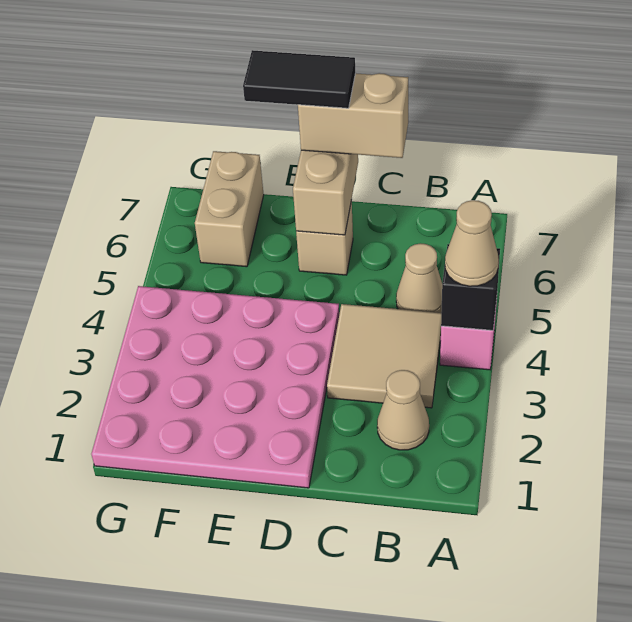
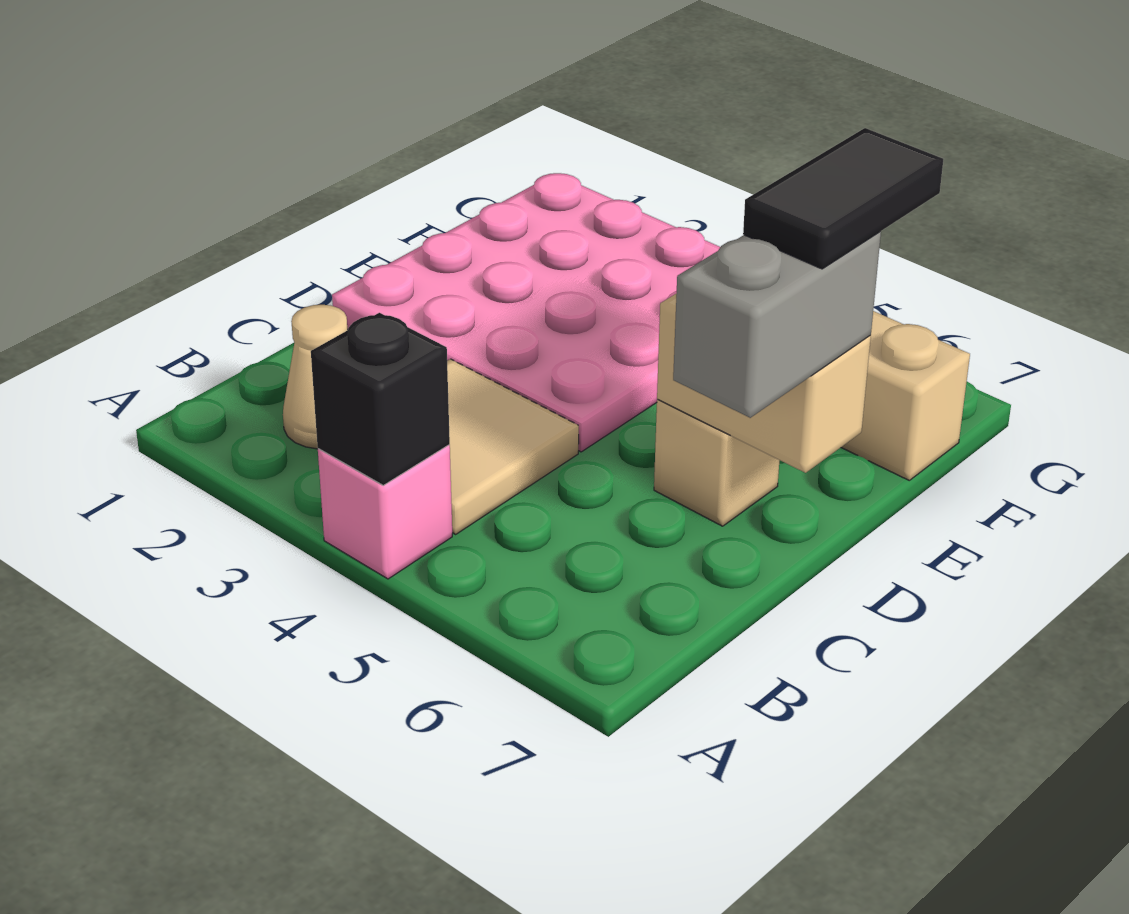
tan 1x1 cone [445,200,499,286] -> none
tan 1x1 cone [396,243,442,313] -> none
tan 1x2 brick [298,73,408,158] -> grey 1x2 brick [673,232,881,418]

